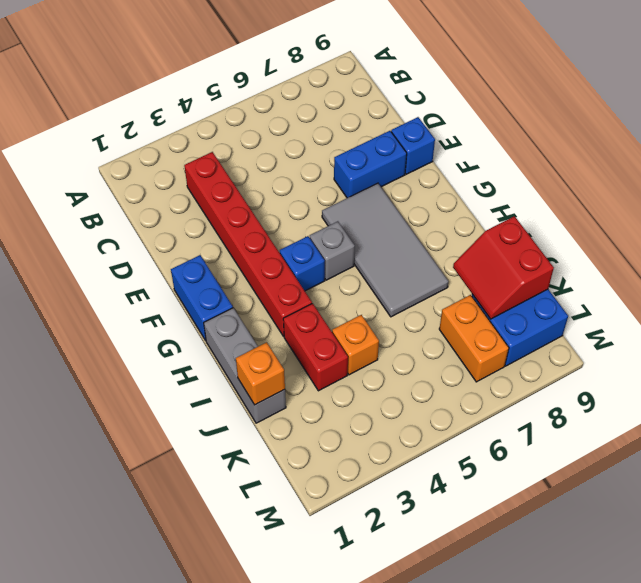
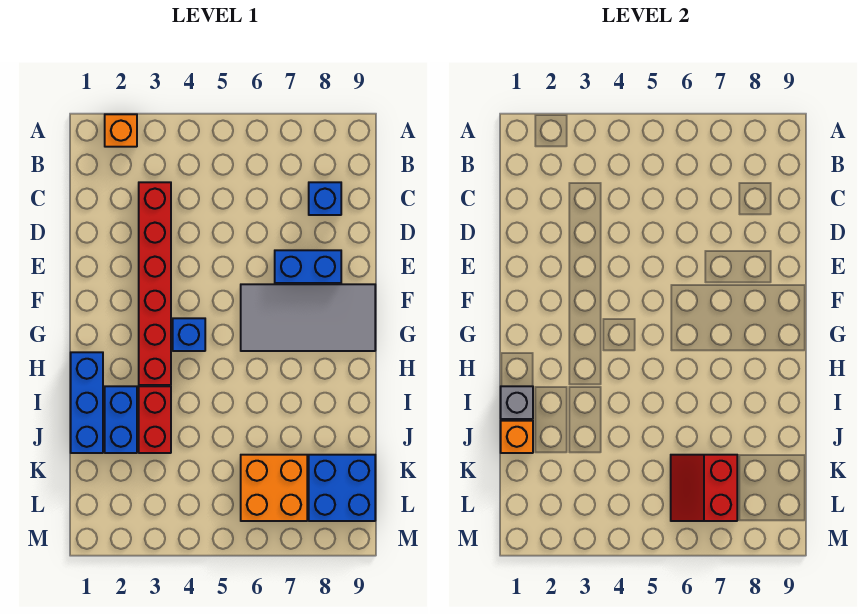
blue 1x1 brick [391,117,435,174] -> blue 1x1 brick moved to [309,182,341,215]
blue 1x2 brick [171,255,233,341] -> blue 1x2 brick moved to [105,386,137,453]
grey 2x4 tile [322,183,449,317] -> grey 2x4 tile turned to [241,284,375,351]
grey 1x1 brick [310,221,355,280] -> grey 1x1 brick moved to [501,386,533,419]
grey 1x3 brick [204,308,286,423] -> blue 1x3 brick [71,352,103,453]
orange 1x1 brick [332,315,379,375] -> orange 1x1 brick moved to [105,114,137,147]
red 2x2 slope [453,216,554,319] -> red 2x2 slope moved to [671,455,737,521]
orange 1x2 brick [439,295,509,382] -> orange 2x2 brick [241,455,307,521]

